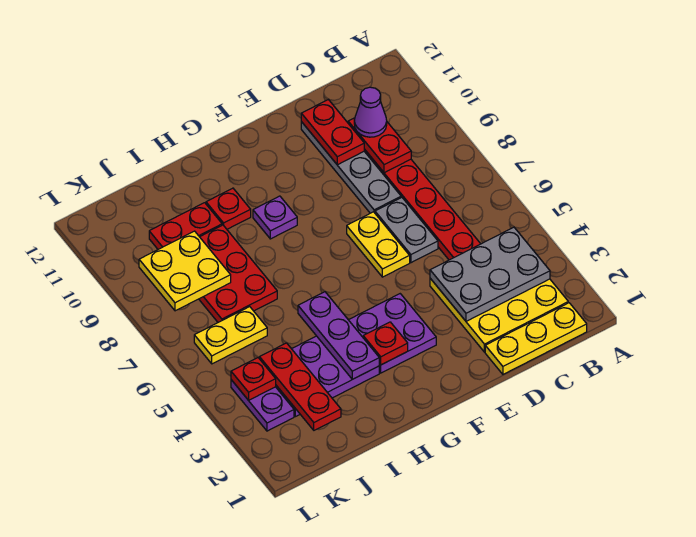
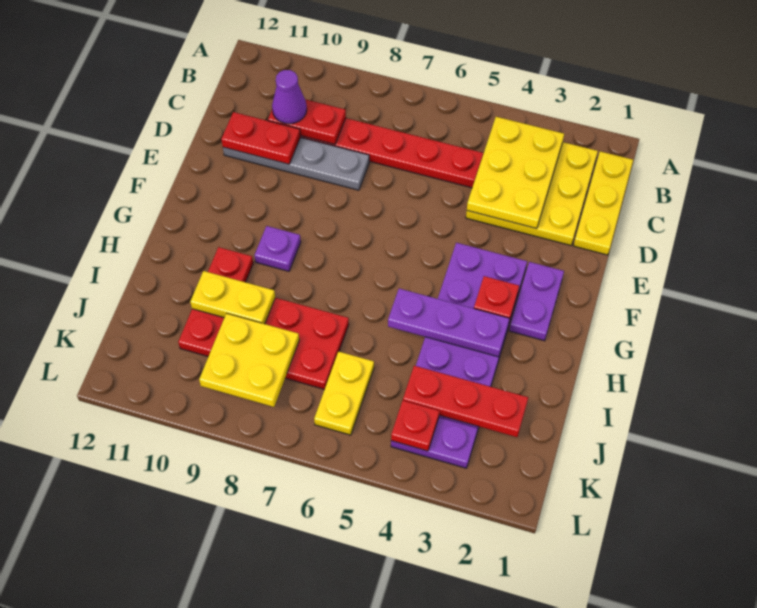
grey 2x3 plate [430,227,550,321] -> yellow 2x3 plate [467,117,564,229]
grey 1x2 plate [375,197,438,263] -> none
yellow 1x2 plate [347,212,410,277] -> yellow 1x2 plate moved to [190,271,275,324]
none -> purple 1x2 plate [509,262,564,341]

